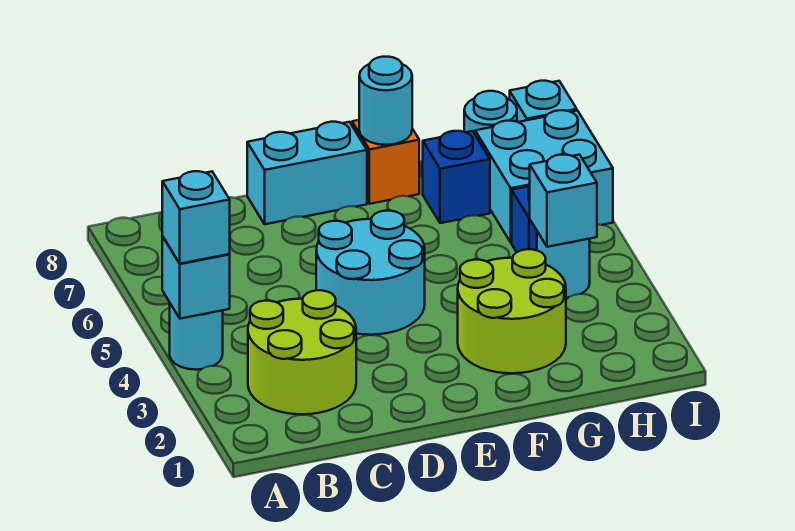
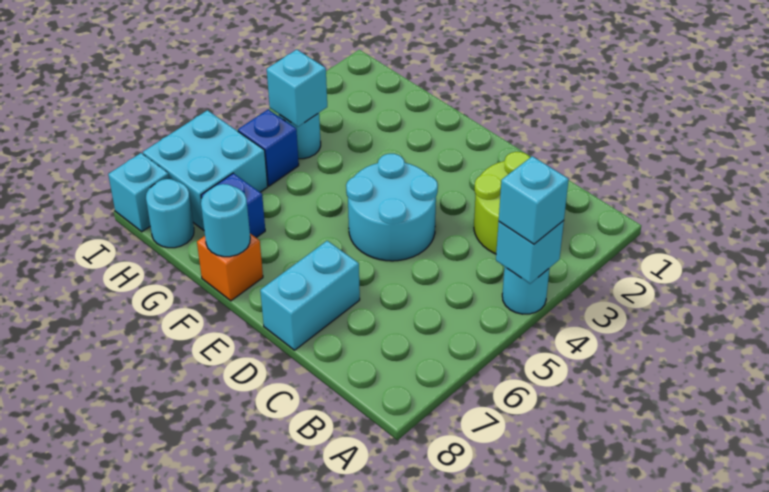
cyan 1x2 brick [247,122,367,224] -> cyan 1x2 brick turned to [260,241,360,350]
lime 2x2 round brick [458,249,566,373] -> none

